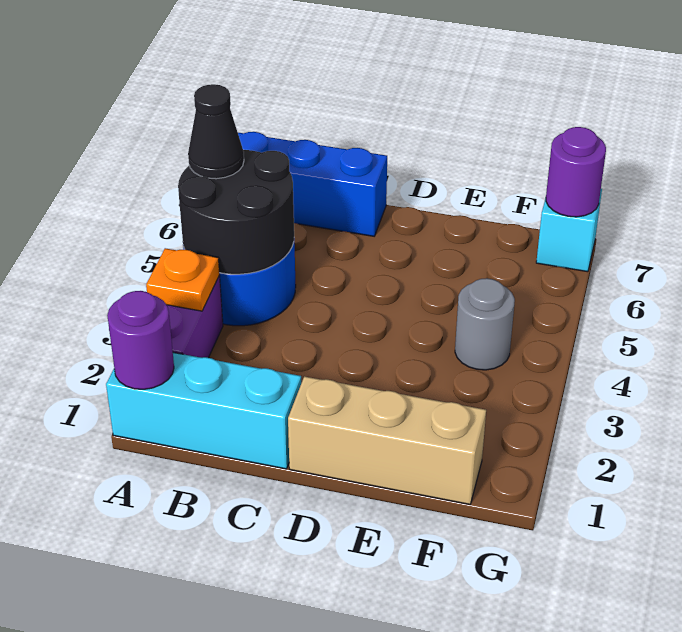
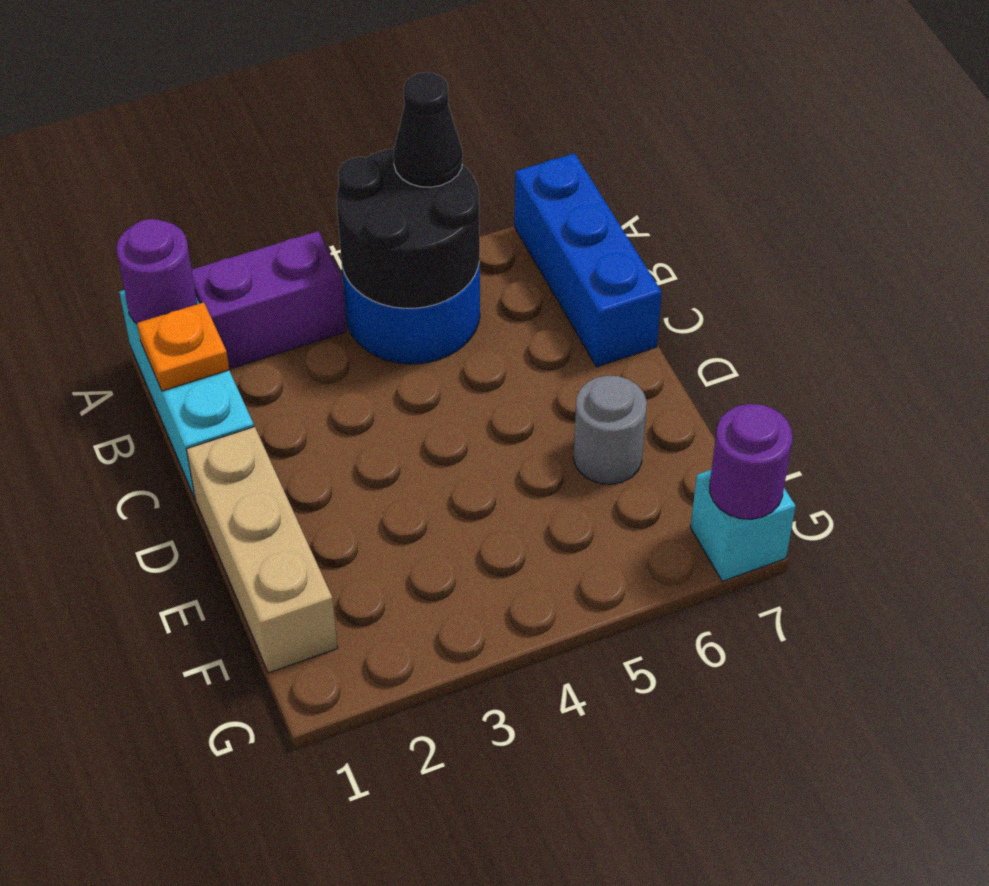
orange 1x1 plate [146,248,219,311] -> orange 1x1 plate moved to [137,302,229,391]
grey 1x1 round brick [455,278,515,370] -> grey 1x1 round brick moved to [573,376,647,484]

